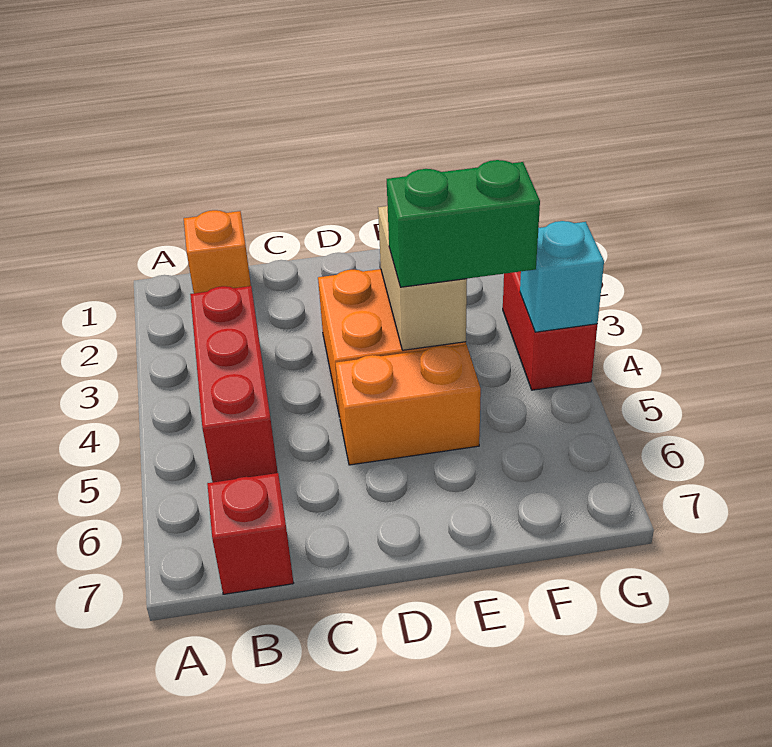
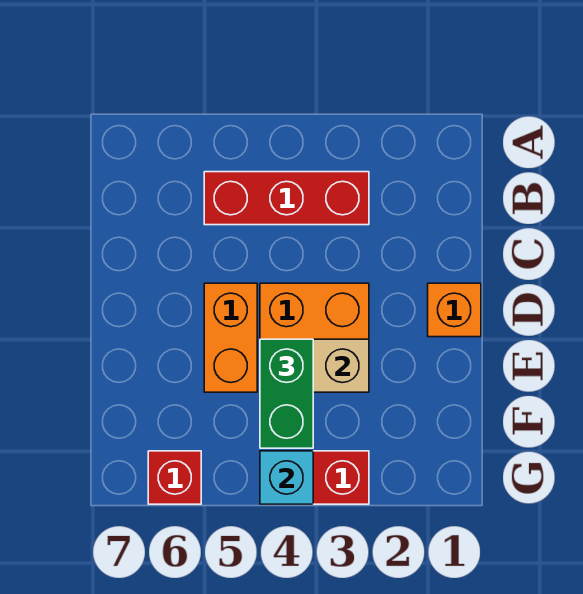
orange 1x1 brick [184,210,251,293] -> orange 1x1 brick moved to [428,283,481,337]
red 1x1 brick [207,473,293,594] -> red 1x1 brick moved to [148,451,201,504]

